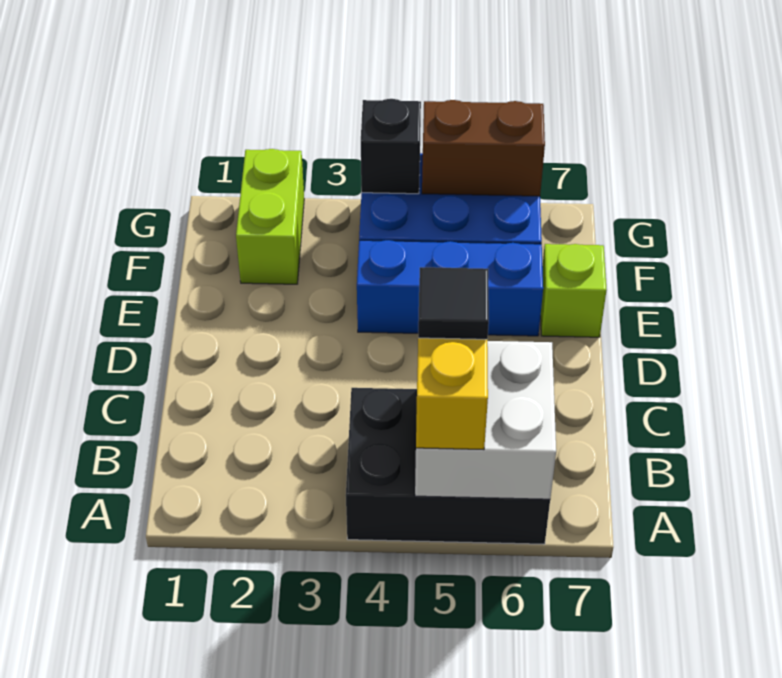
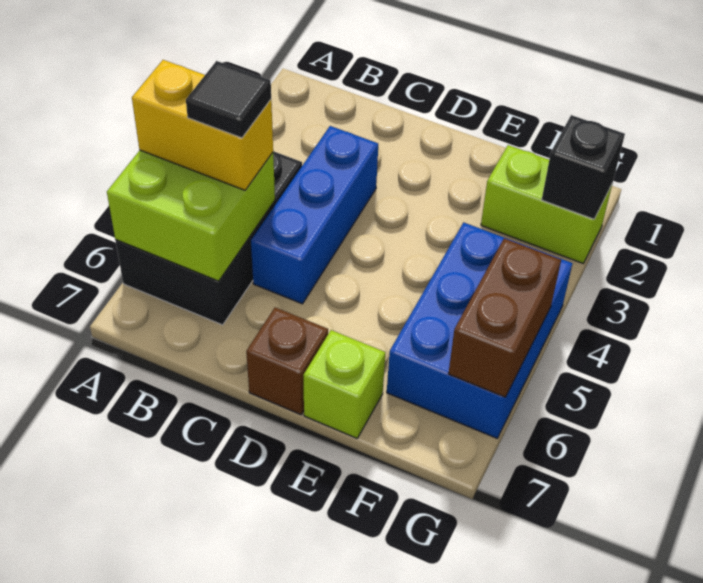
white 2x2 brick [415,341,556,499] -> lime 2x2 brick [107,150,275,281]
none -> brown 1x1 brick [246,307,328,415]
blue 1x3 brick [357,240,543,336] -> blue 1x3 brick moved to [251,126,378,304]
black 1x1 brick [361,99,421,194] -> black 1x1 brick moved to [542,115,625,219]

